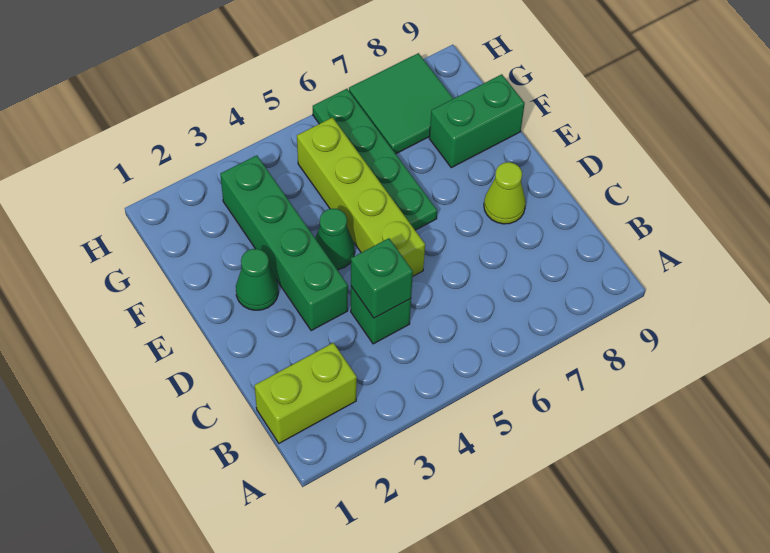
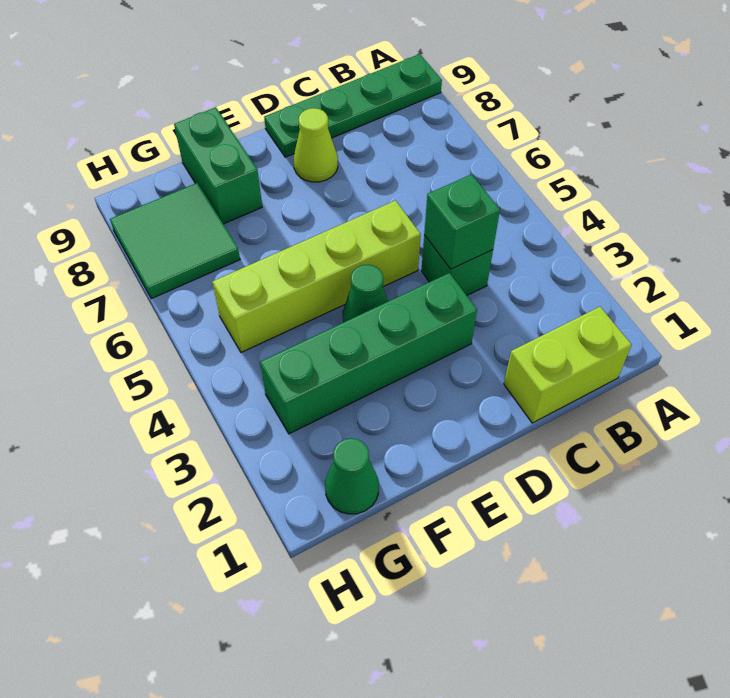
lime 1x2 brick [255,343,357,443] -> lime 1x2 brick turned to [504,307,631,423]
green 1x1 cone [236,249,278,310] -> green 1x1 cone moved to [325,438,379,514]
green 1x4 plate [313,89,437,230] -> green 1x4 plate moved to [264,54,442,157]

